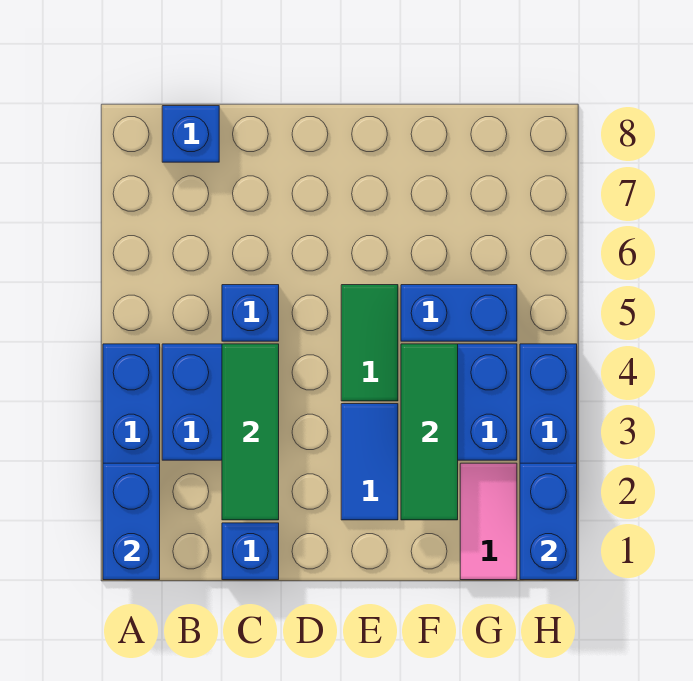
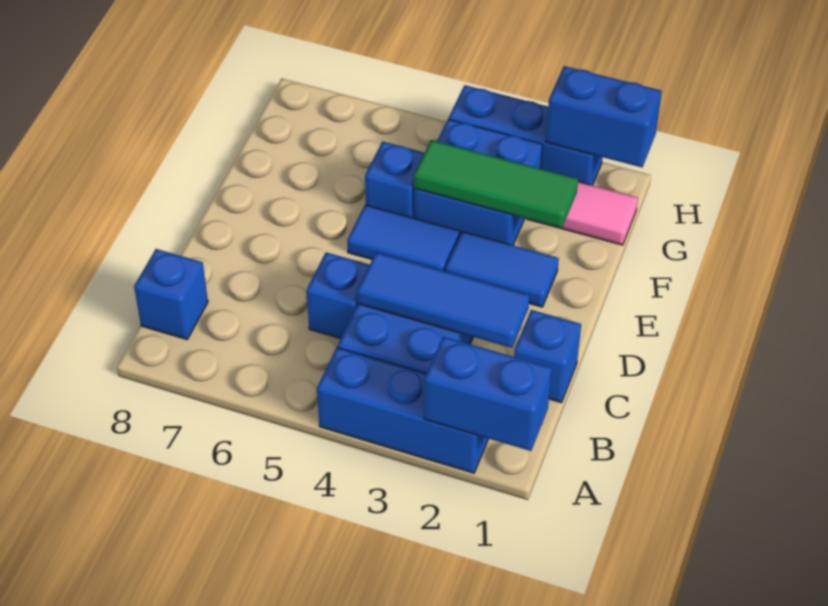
green 1x3 tile [222,344,279,520] -> blue 1x3 tile [357,253,529,348]
green 1x2 tile [341,285,398,401] -> blue 1x2 tile [347,205,460,272]
blue 1x2 brick [401,285,517,341] -> blue 1x1 brick [365,141,424,218]

